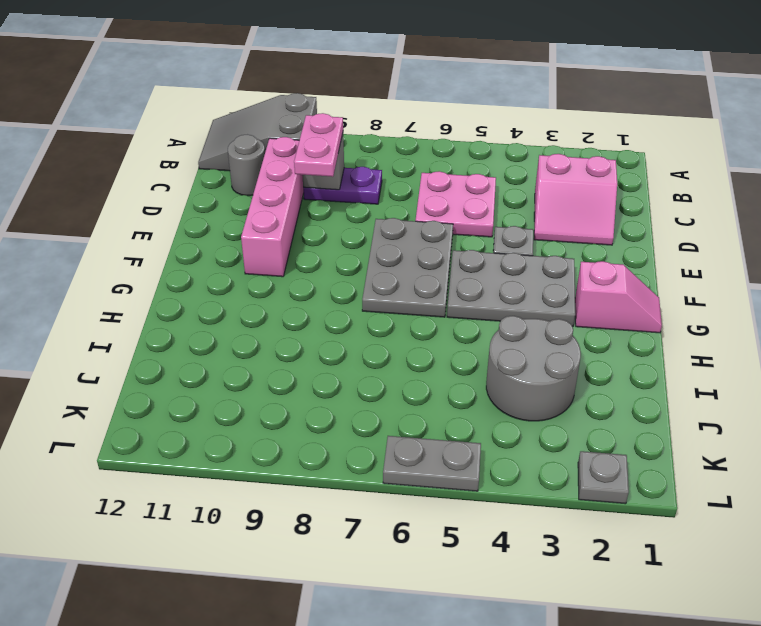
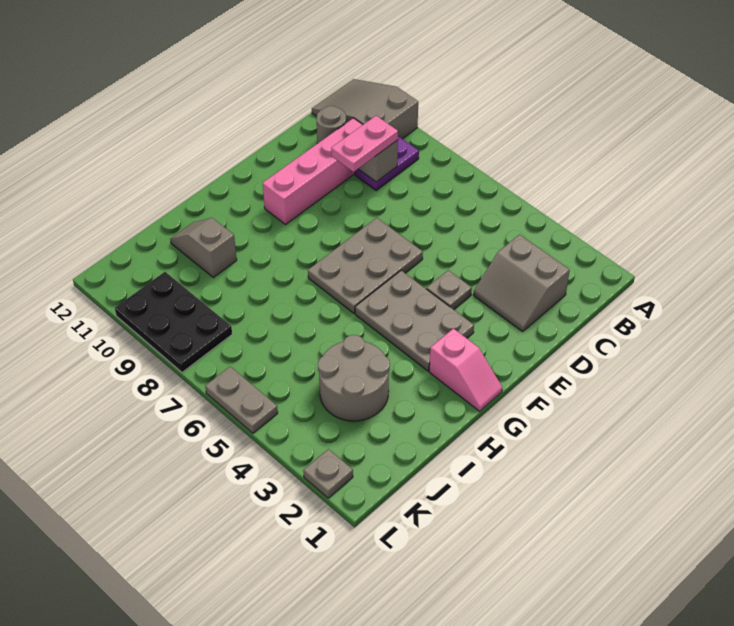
pink 2x2 slope [534,154,617,245] -> grey 2x2 slope [473,235,570,331]
pink 2x2 plate [415,171,496,237] -> none
purple 1x2 plate [303,167,382,204] -> purple 1x2 plate turned to [355,136,419,190]
none -> grey 1x2 slope [170,218,237,277]
none -> black 2x3 plate [115,272,232,372]

